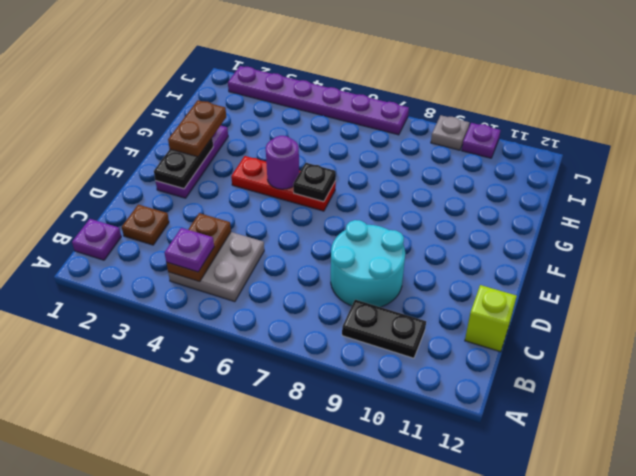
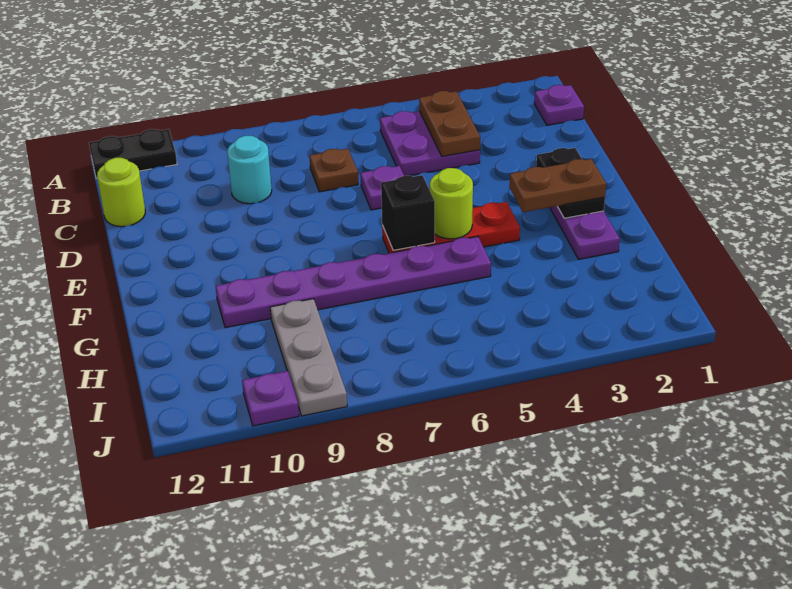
grey 2x2 plate [168,232,264,302] -> purple 2x2 plate [380,111,480,176]
purple 1x1 plate [165,228,214,272] -> purple 1x1 plate moved to [360,166,404,210]
black 1x2 plate [342,300,426,358] -> black 1x2 plate moved to [89,129,177,178]
brown 1x1 plate [122,205,169,245] -> brown 1x1 plate moved to [309,149,358,192]
cyan 2x2 round brick [331,220,405,307] -> cyan 1x1 round brick [227,136,272,204]
lime 1x1 brick [465,285,517,352] -> lime 1x1 round brick [97,158,145,227]
brown 1x2 plate [168,100,226,157] -> brown 1x2 plate turned to [509,159,606,212]
purple 1x1 round brick [266,136,299,189] -> lime 1x1 round brick [430,168,473,239]
black 1x1 plate [293,163,336,202] -> black 1x1 brick [381,175,435,250]
purple 1x6 plate [228,66,409,135] -> purple 1x6 plate moved to [215,236,491,328]
grey 1x1 plate [431,115,469,150] -> grey 1x3 plate [270,299,347,416]

